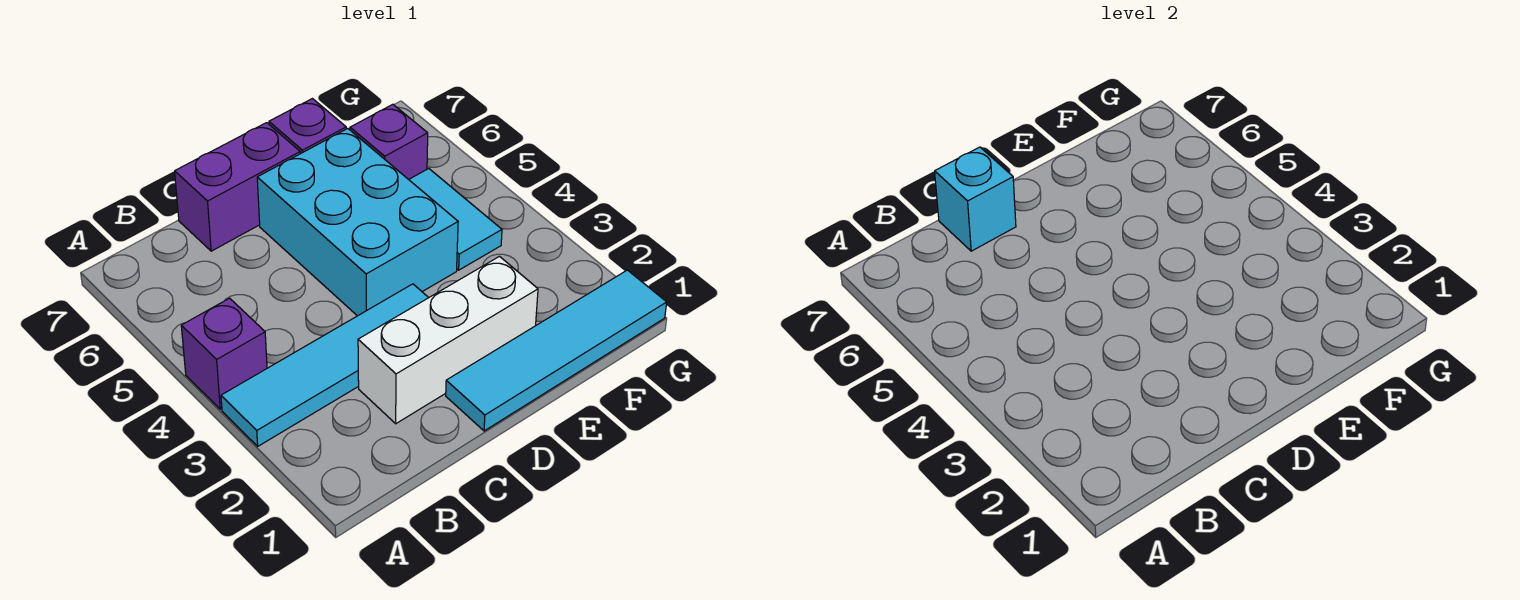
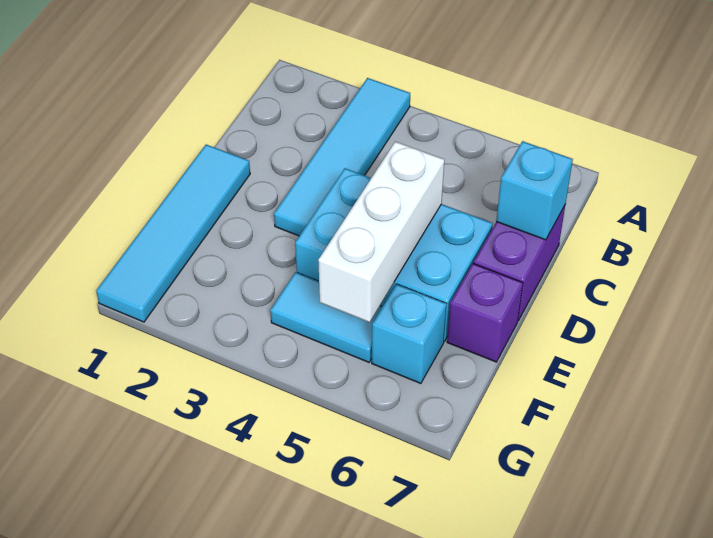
purple 1x1 brick [181,298,267,409] -> none
white 1x3 brick [358,256,538,424] -> white 1x3 brick moved to [318,142,444,322]
purple 1x1 brick [350,104,428,179] -> cyan 1x1 brick [372,284,446,384]

